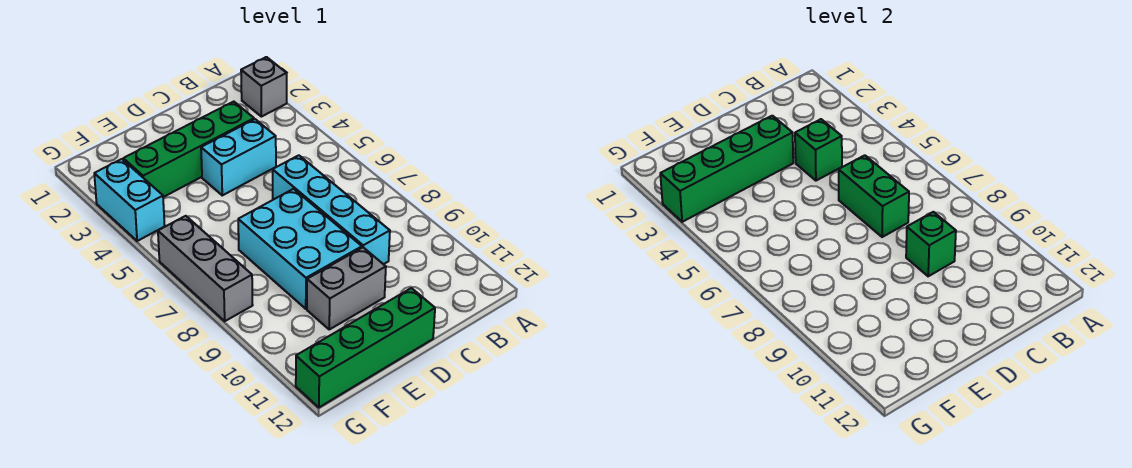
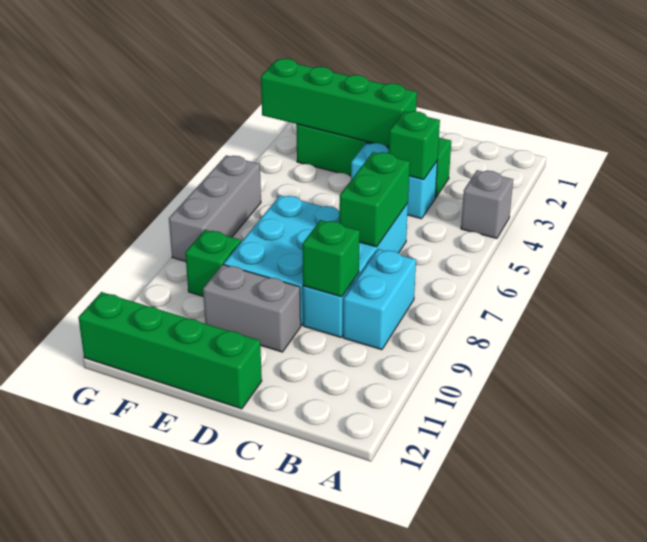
grey 1x1 brick [241,57,287,117] -> grey 1x1 brick moved to [461,170,513,239]
none -> green 1x1 brick [185,230,241,296]
cyan 1x2 brick [94,159,165,241] -> cyan 1x2 brick moved to [343,249,416,350]

